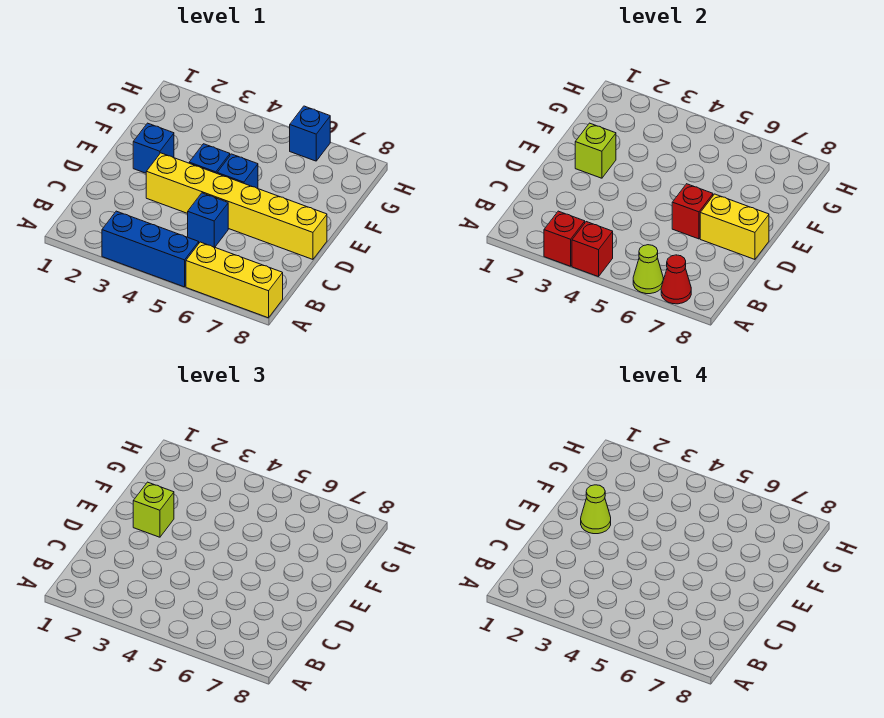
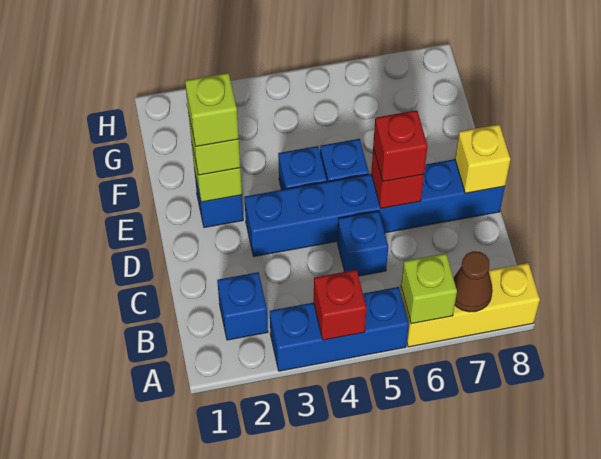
red 1x1 brick [544,211,585,266] -> red 1x1 brick moved to [373,110,428,182]
lime 1x1 cone [633,245,663,294] -> lime 1x1 brick [401,253,457,324]
red 1x1 cone [661,255,691,304] -> brown 1x1 cone [453,251,493,312]
yellow 1x6 brick [146,153,327,259] -> blue 1x6 brick [244,159,505,256]
yellow 1x2 brick [700,194,769,259] -> yellow 1x1 brick [455,124,510,193]
lime 1x1 cone [581,485,611,534] -> lime 1x1 brick [185,73,239,147]
blue 1x1 brick [290,106,330,161] -> blue 1x1 brick moved to [217,272,268,340]

